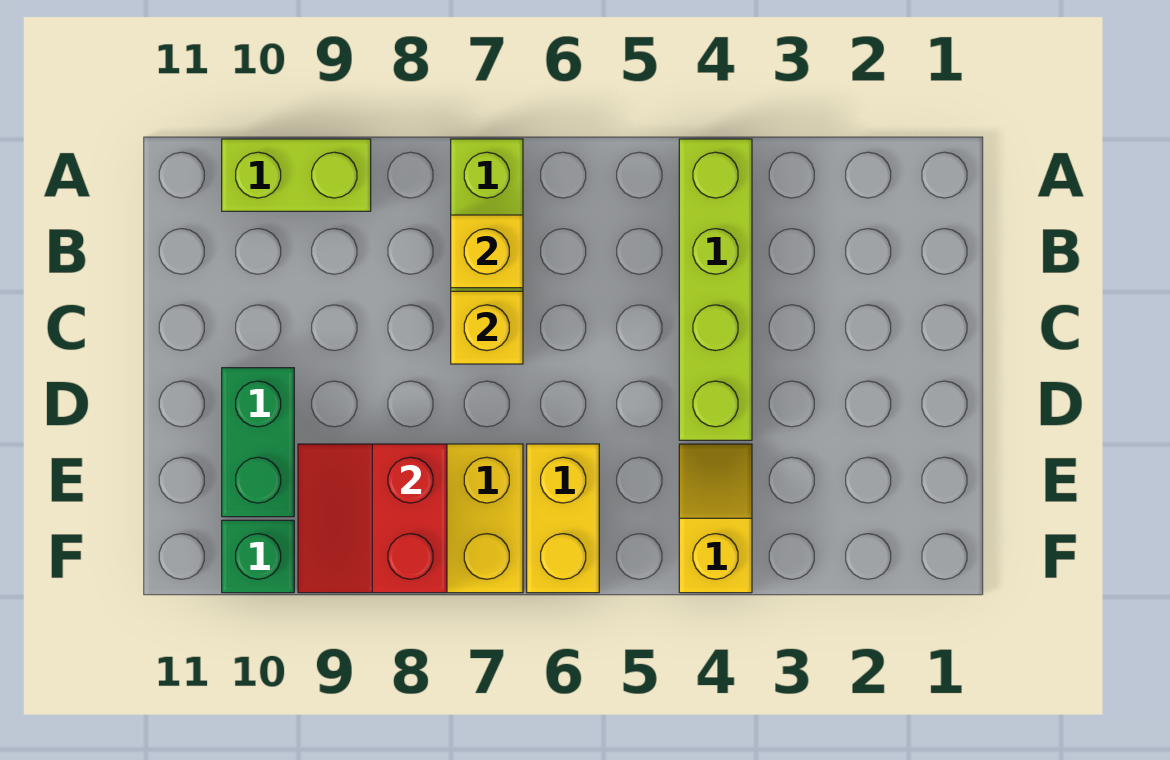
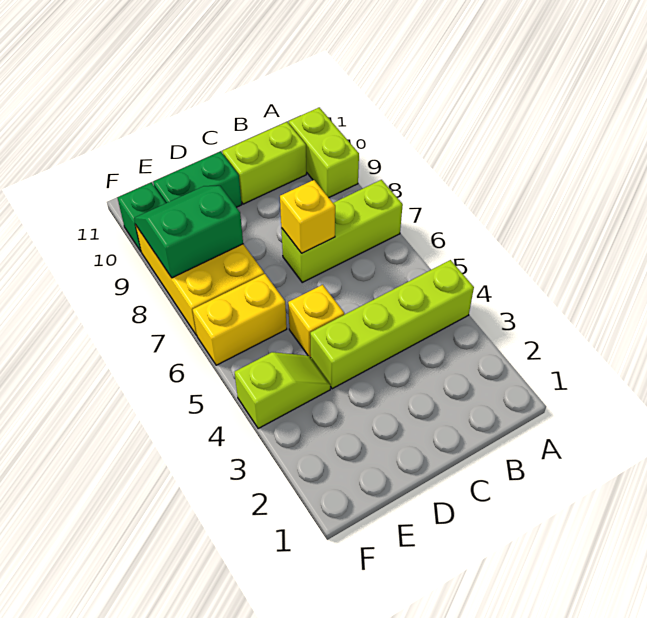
yellow 1x1 brick [451,215,523,288] -> yellow 1x1 brick moved to [288,285,344,358]
none -> lime 1x2 brick [222,122,306,204]
yellow 1x2 slope [679,444,752,593] -> lime 1x2 slope [235,352,330,429]
red 2x2 slope [298,444,447,593] -> green 2x2 slope [134,186,243,278]

